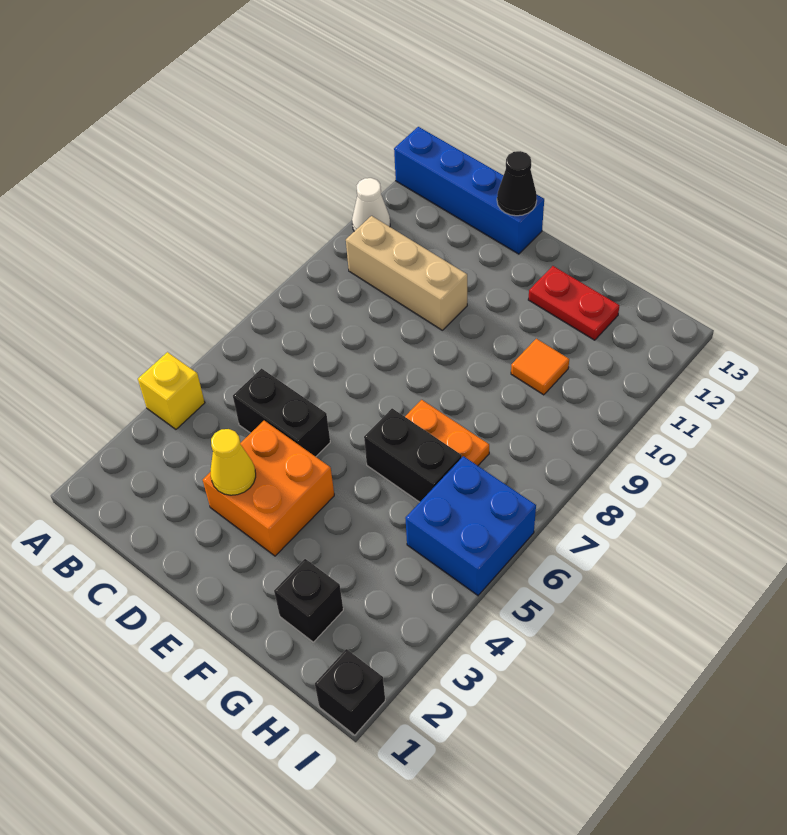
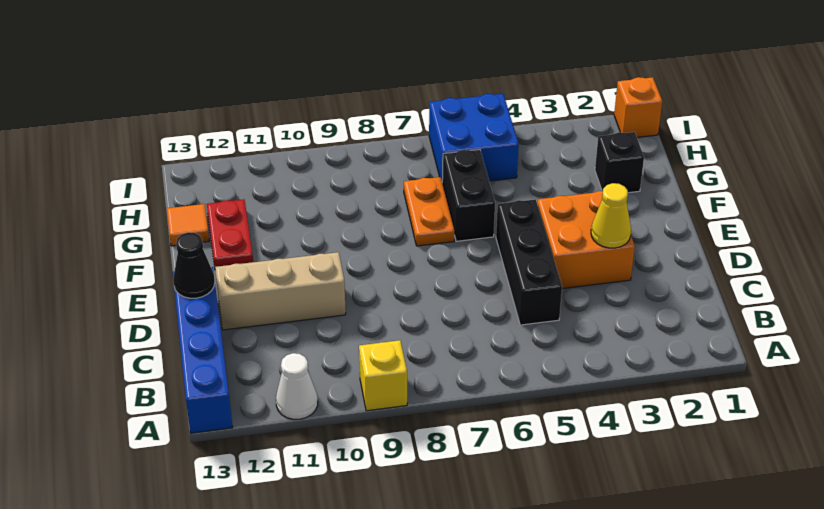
yellow 1x1 brick [138,352,205,429] -> yellow 1x1 brick moved to [359,340,407,411]
tan 1x3 brick [346,216,467,330] -> tan 1x3 brick turned to [215,252,346,330]
black 1x2 brick [233,369,330,457] -> black 1x3 brick [496,199,562,325]
orange 1x1 tile [511,339,569,395] -> orange 1x1 tile moved to [167,204,209,246]
black 1x1 brick [315,649,385,735] -> orange 1x1 brick [614,77,662,137]

